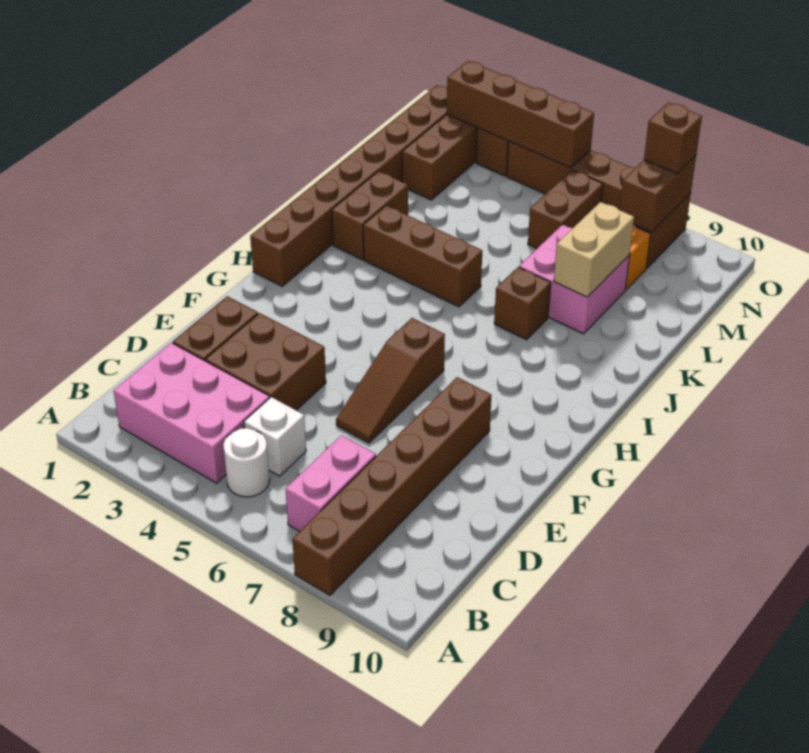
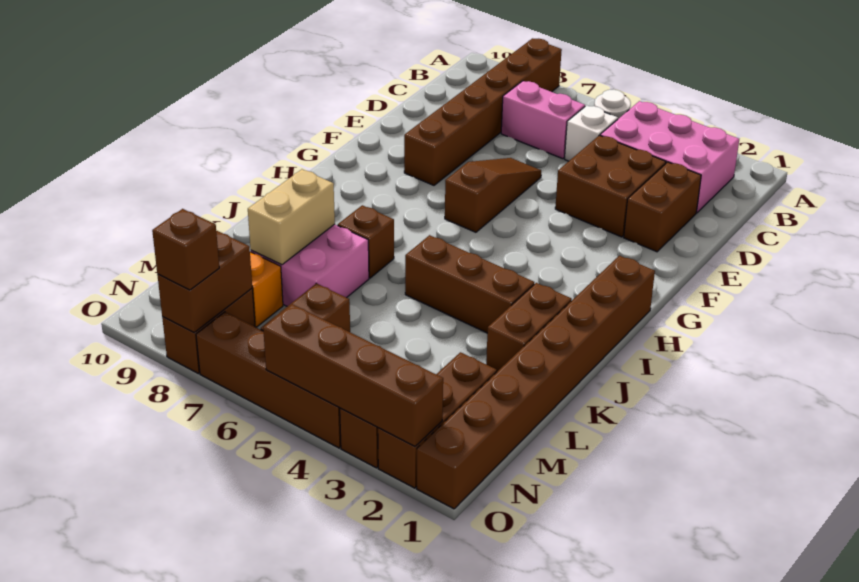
pink 1x2 brick [285,435,376,531] -> pink 1x2 brick turned to [501,81,585,159]

